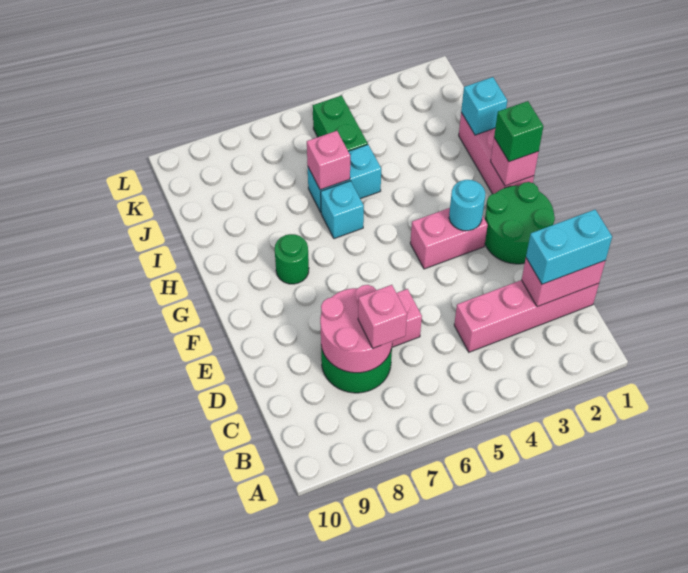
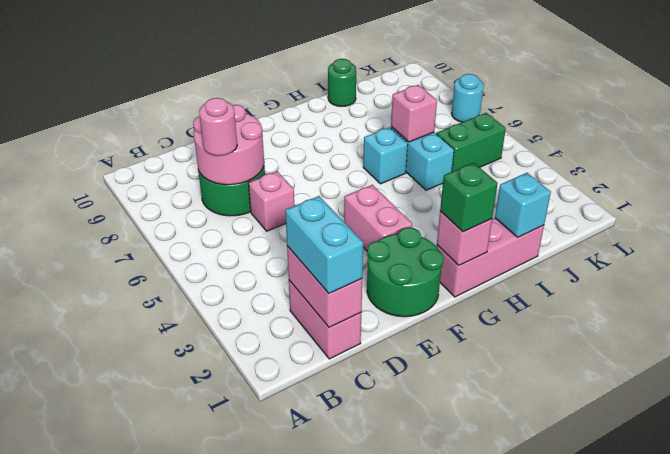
pink 1x4 brick [454,280,599,352] -> pink 1x2 brick [289,280,361,359]
pink 1x1 brick [358,285,407,348] -> pink 1x1 round brick [199,98,237,156]
cyan 1x1 round brick [449,180,485,231] -> cyan 1x1 round brick moved to [451,74,484,122]
green 1x1 round brick [275,234,309,284] -> green 1x1 round brick moved to [328,59,356,107]

